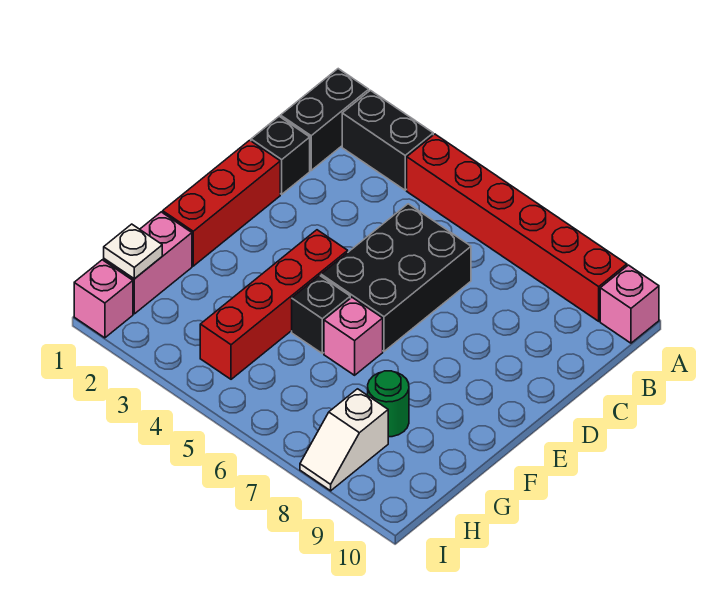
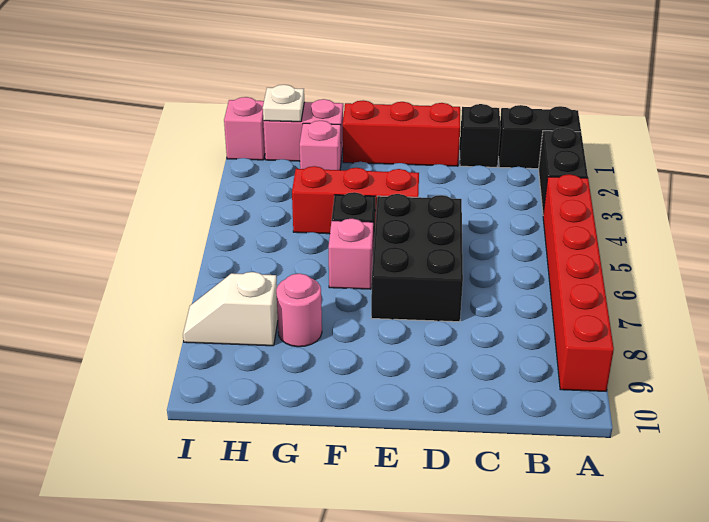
pink 1x1 brick [600,265,659,343] -> pink 1x1 brick moved to [300,121,341,170]
black 2x3 brick [321,204,471,351] -> black 2x3 brick turned to [371,194,463,322]
red 1x4 brick [200,230,348,379] -> red 1x3 brick [292,166,419,234]
green 1x1 round brick [368,371,409,437] -> pink 1x1 round brick [276,273,322,347]

